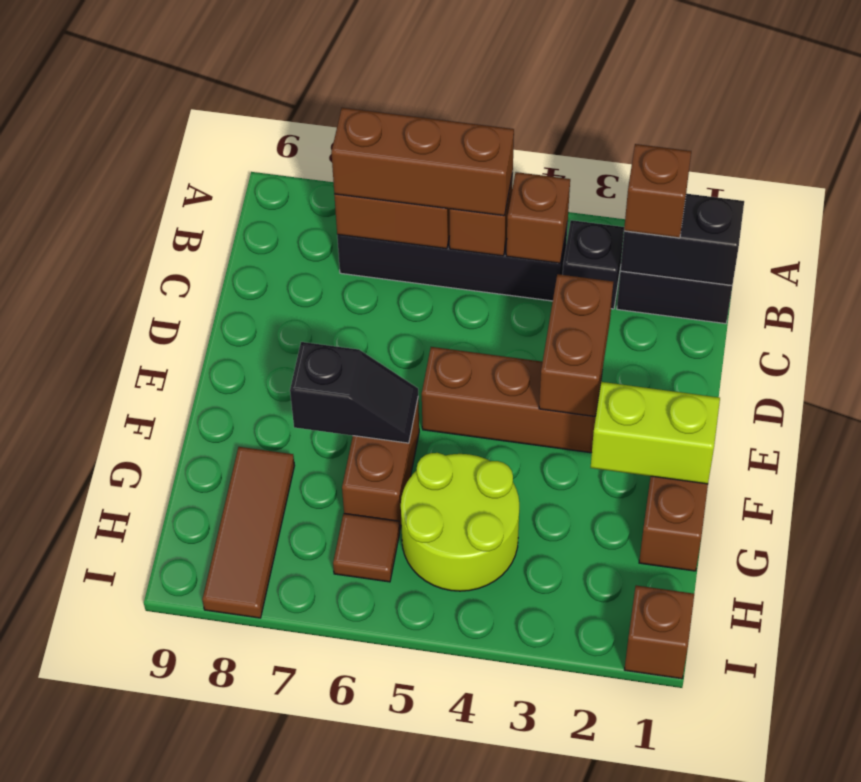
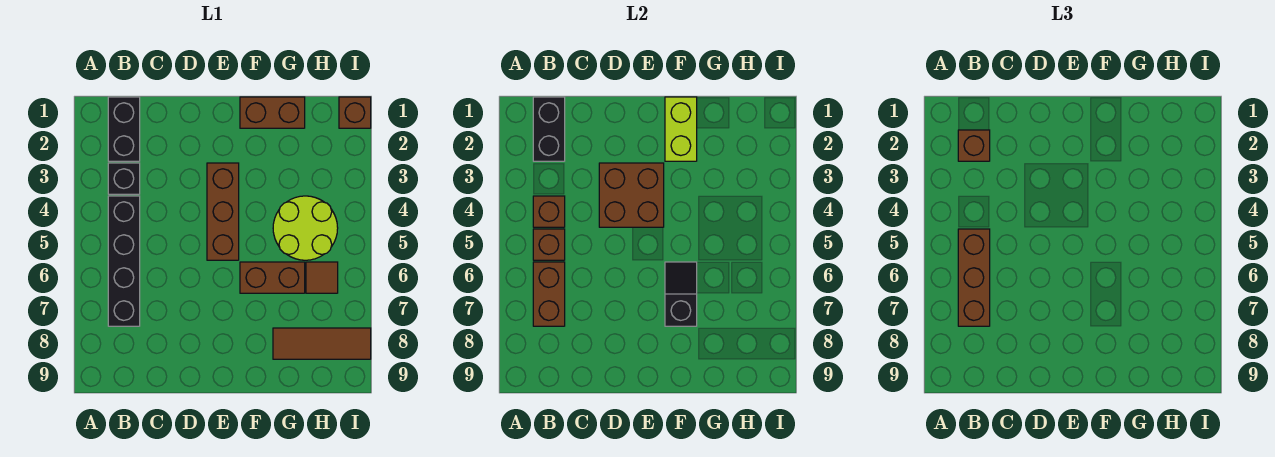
brown 1x2 brick [539,274,613,416] -> brown 2x2 brick [599,163,664,227]

